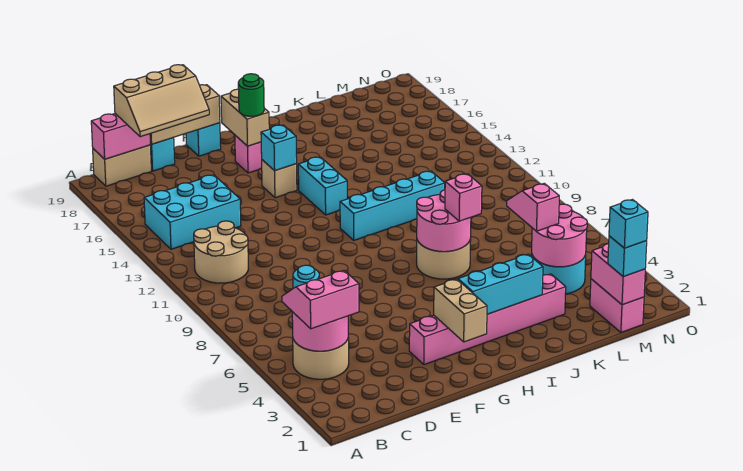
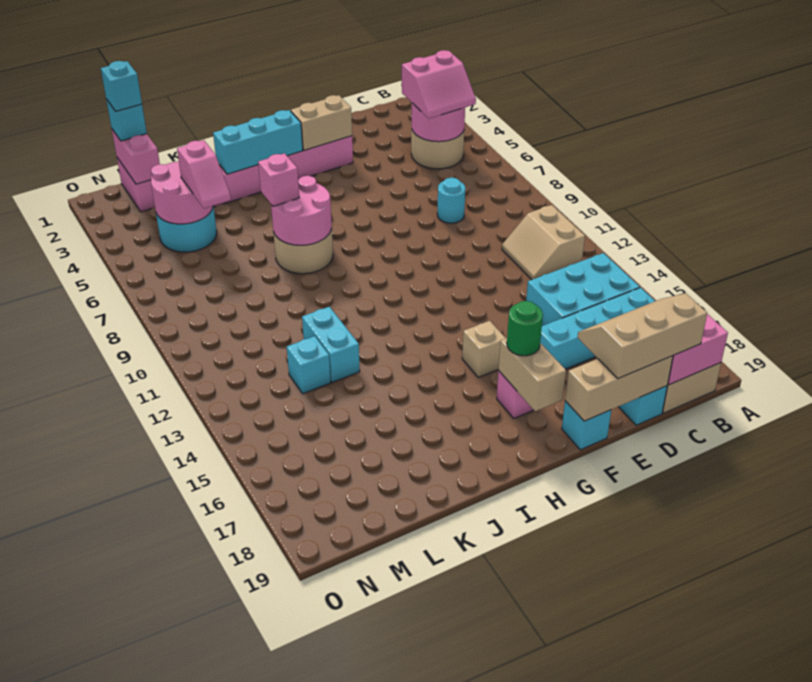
tan 2x2 round brick [194,221,248,283] -> tan 2x2 slope [502,205,585,280]
tan 1x2 brick [434,279,487,342] -> tan 1x2 brick turned to [291,95,352,150]
cyan 1x1 brick [261,125,297,171] -> cyan 1x1 brick moved to [287,336,331,394]
cyan 1x4 brick [340,171,445,240] -> cyan 1x4 brick moved to [540,288,655,369]
cyan 1x2 brick [298,157,347,215] -> cyan 1x2 brick moved to [302,307,360,382]

